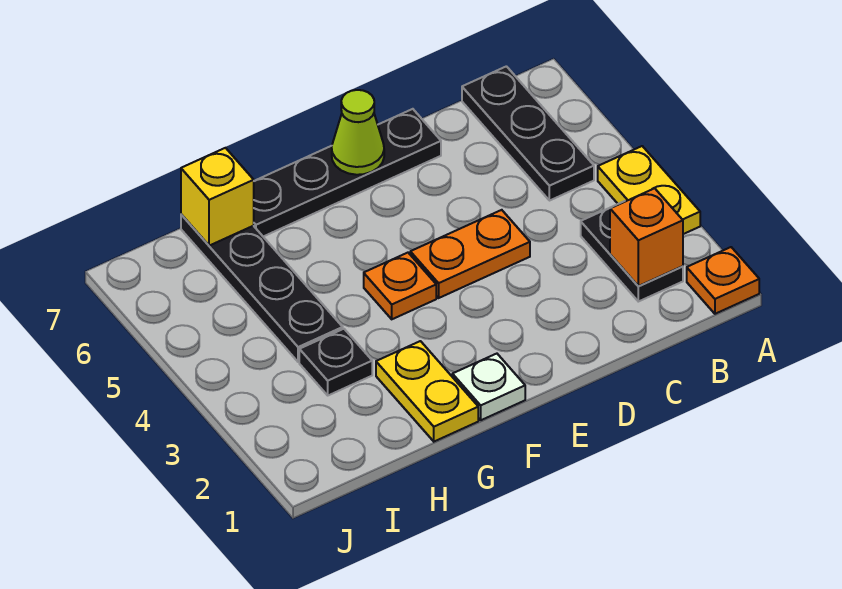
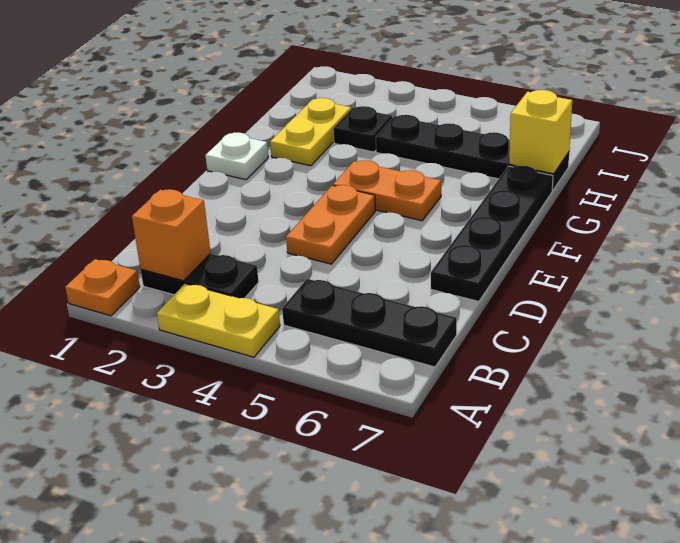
lime 1x1 cone [332,90,384,175] -> none
orange 1x1 plate [364,253,436,319] -> orange 1x2 plate [333,160,441,221]
yellow 1x2 plate [376,341,478,442] -> yellow 1x2 plate turned to [270,98,351,166]

